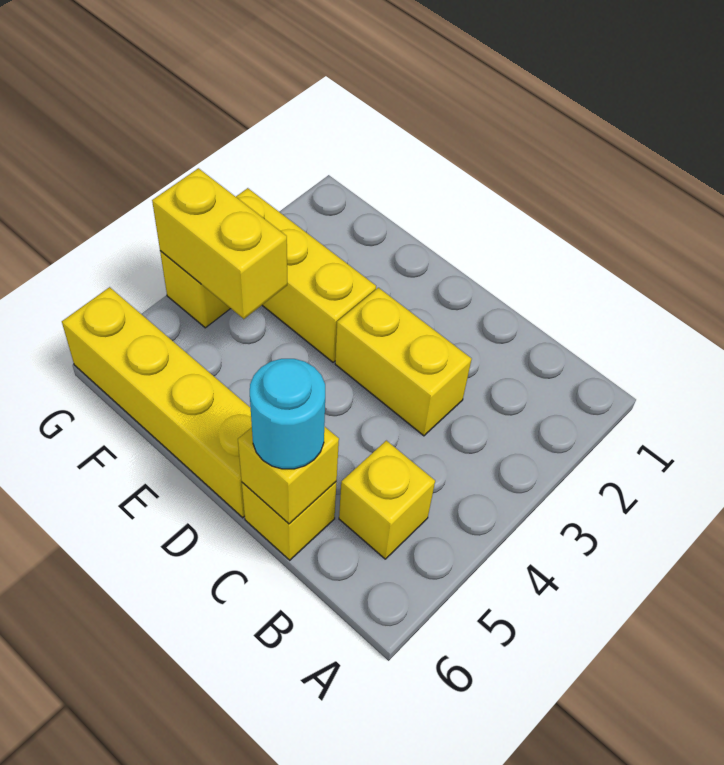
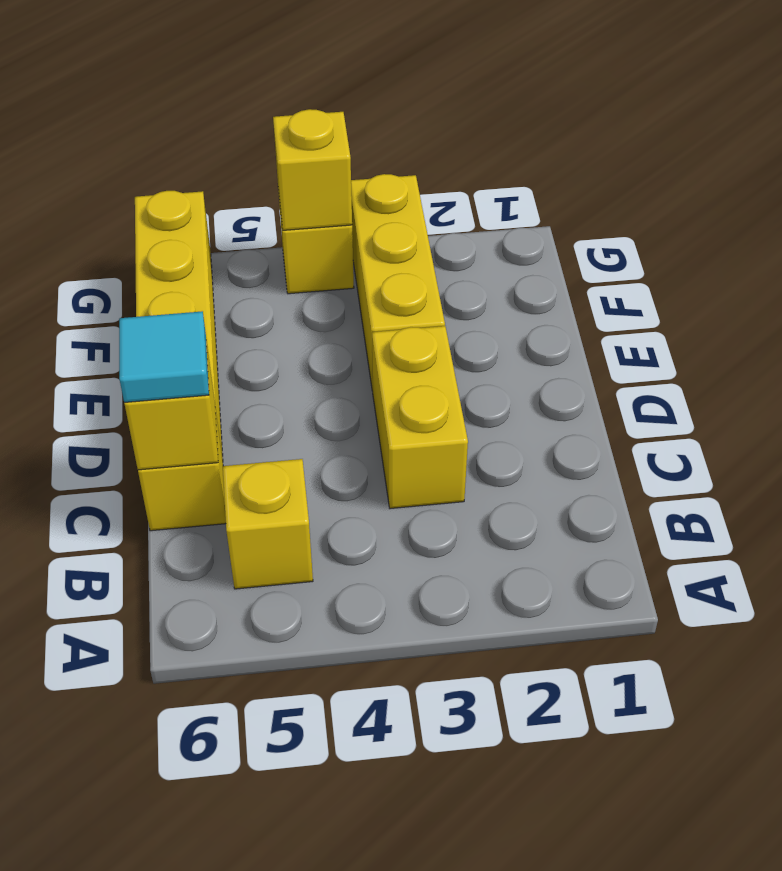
cyan 1x1 round brick [250,359,325,469] -> cyan 1x1 tile [119,311,209,402]
yellow 1x2 brick [152,168,287,319] -> yellow 1x1 brick [273,109,352,230]

